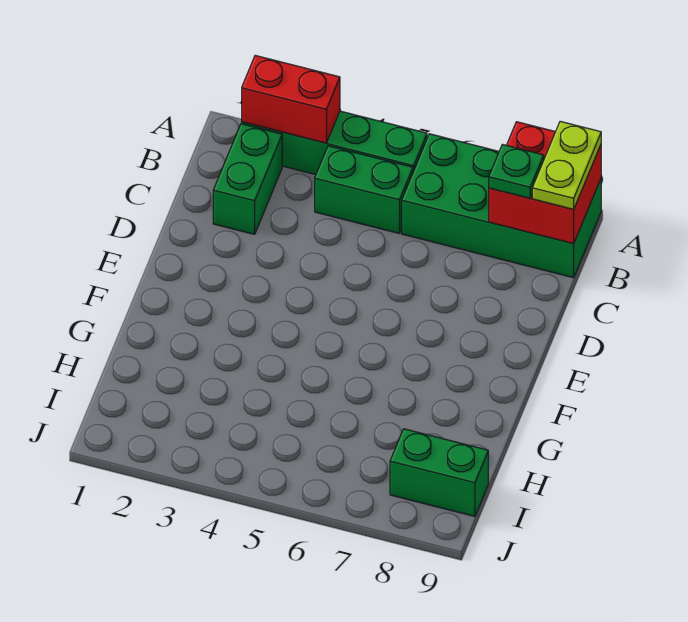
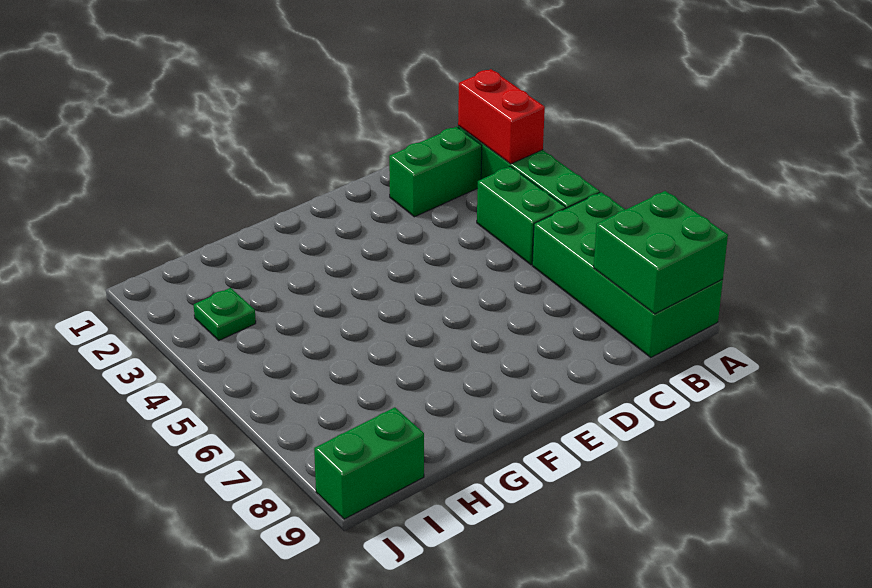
red 2x2 brick [489,122,601,244] -> green 2x2 brick [594,191,728,314]
lime 1x2 plate [532,121,601,209] -> none
green 1x1 plate [489,144,544,198] -> green 1x1 plate moved to [194,288,256,340]
green 1x2 brick [390,429,488,516] -> green 1x2 brick turned to [314,407,424,519]

